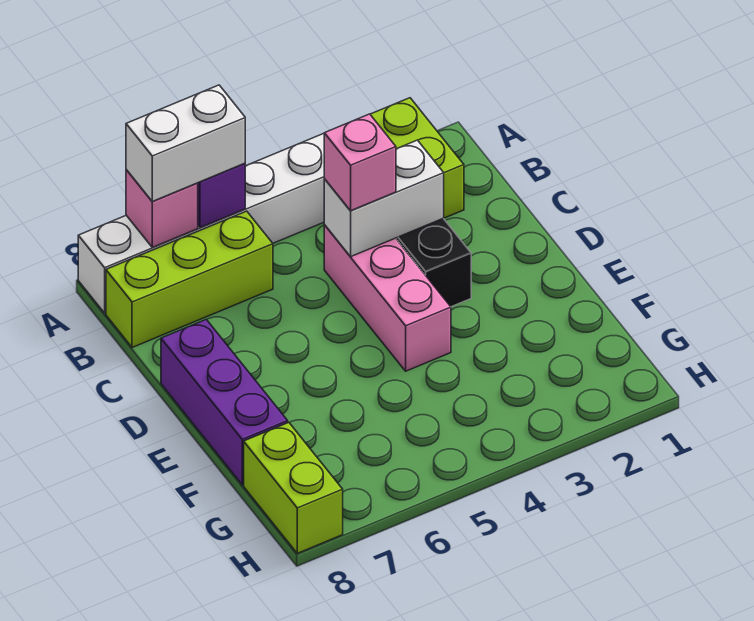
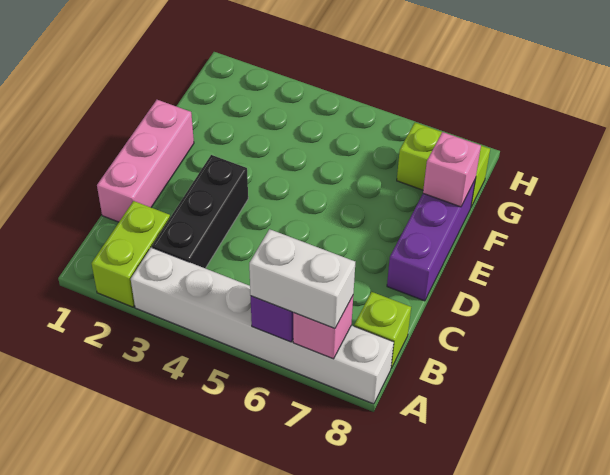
lime 1x3 brick [106,211,273,348] -> lime 1x1 brick [354,292,411,368]
white 1x2 brick [324,140,444,256] -> none
pink 1x3 brick [324,225,451,371] -> pink 1x3 brick moved to [97,100,194,222]
pink 1x1 brick [324,114,396,211] -> pink 1x1 brick moved to [423,132,481,207]
lime 1x2 brick [244,422,343,553] -> lime 1x2 brick turned to [397,123,490,207]

